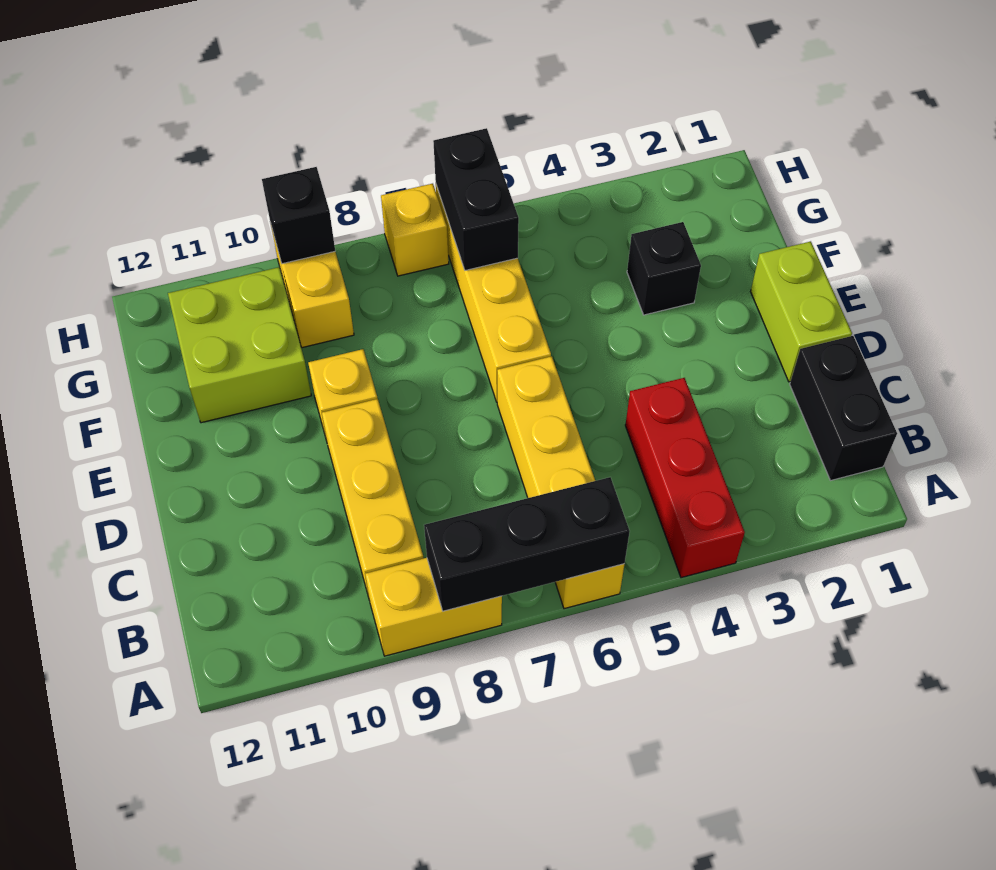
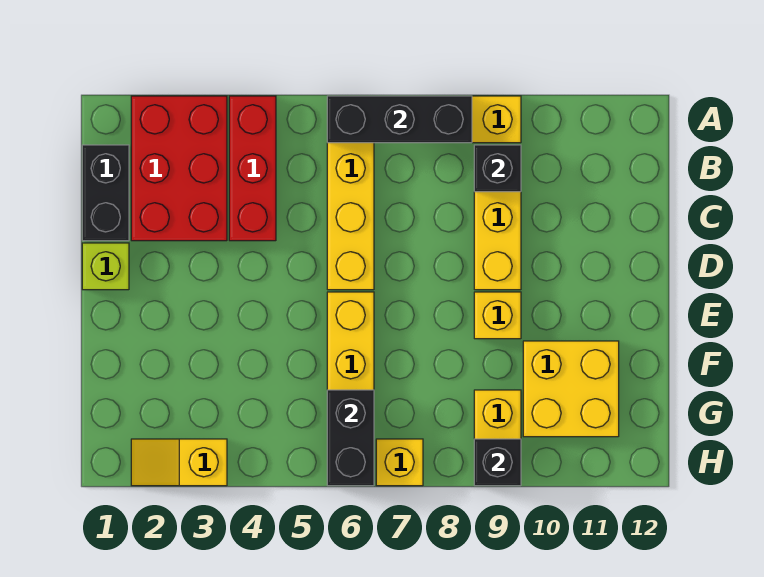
none -> red 2x3 brick [131,96,227,241]
lime 1x2 brick [751,241,852,382] -> lime 1x1 brick [82,243,129,290]
black 1x1 brick [627,222,701,315] -> black 1x1 brick moved to [474,145,521,192]
lime 2x2 brick [168,267,311,423] -> yellow 2x2 brick [523,341,619,437]
none -> yellow 1x2 slope [131,439,227,486]

